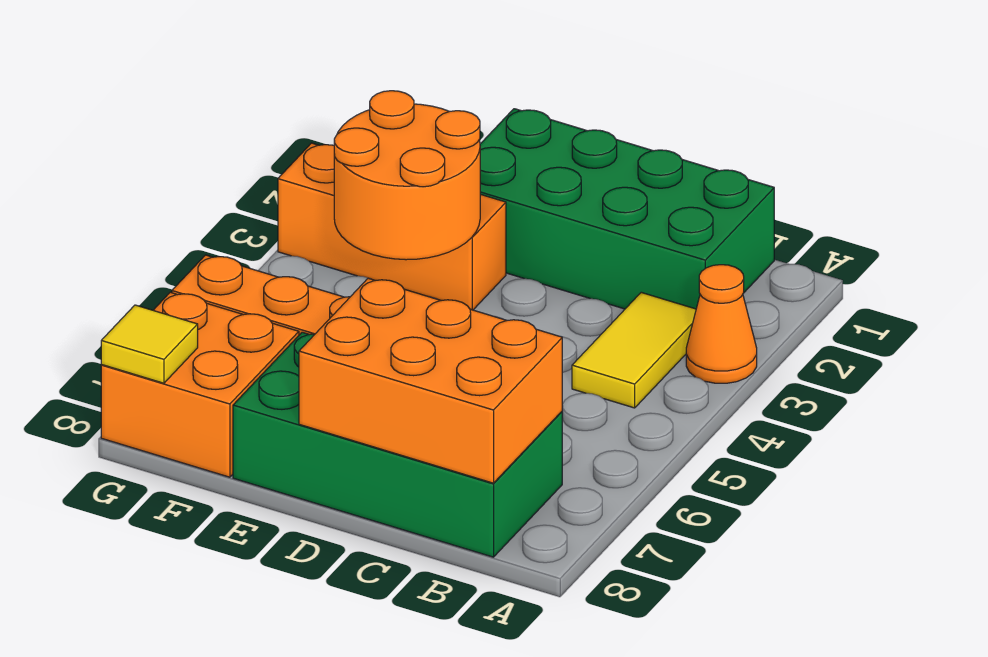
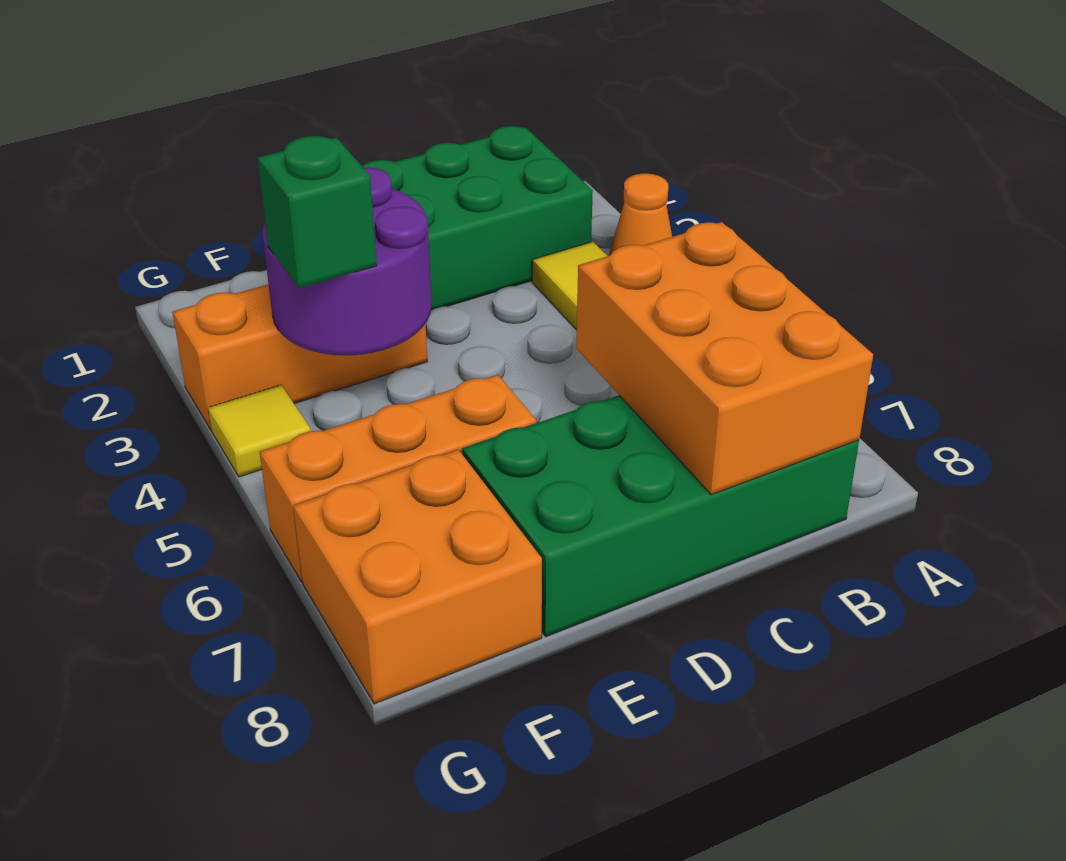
orange 2x3 brick [299,278,562,483] -> orange 2x3 brick turned to [576,222,873,495]
orange 2x2 round brick [334,91,480,260] -> purple 2x2 round brick [262,167,432,355]
none -> green 1x1 brick [257,136,377,288]
yellow 1x1 tile [101,305,198,383] -> yellow 1x1 tile moved to [208,385,311,477]

